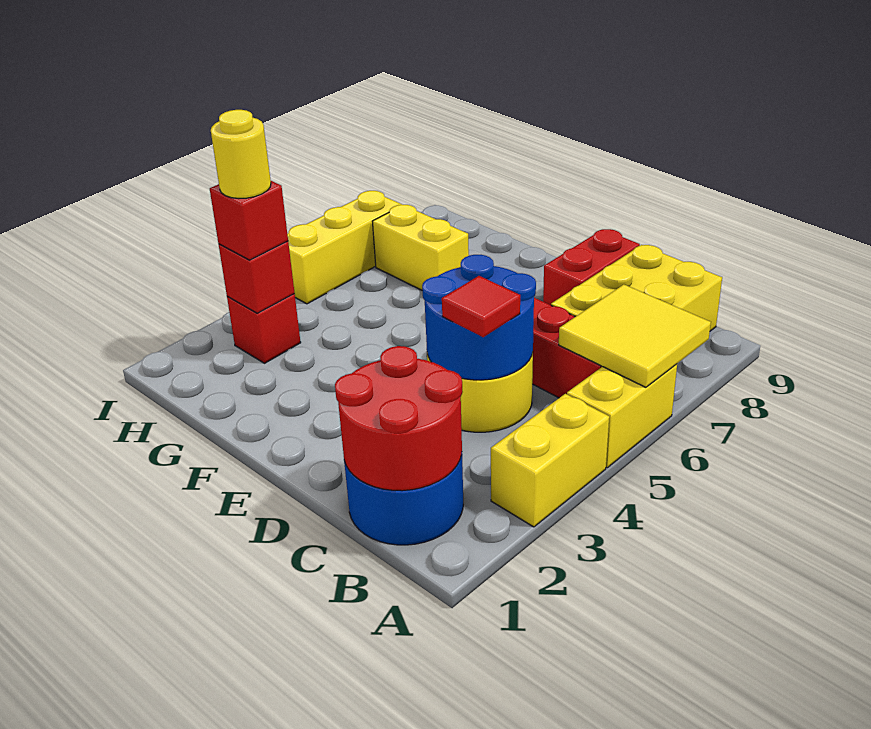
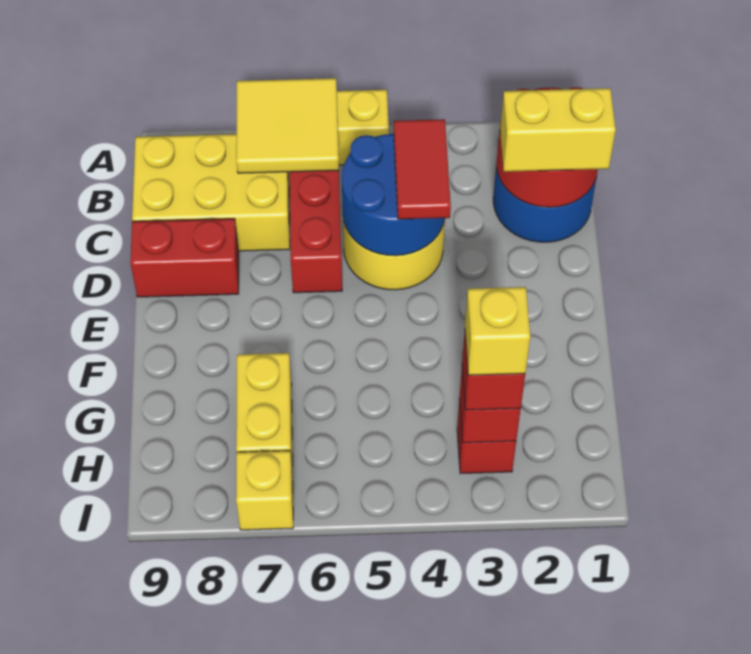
yellow 1x2 brick [491,394,609,527] -> yellow 1x2 brick moved to [500,88,616,172]
red 1x1 tile [442,276,520,337] -> red 1x2 tile [394,119,451,219]
yellow 1x1 round brick [211,110,271,199] -> yellow 1x1 brick [465,287,530,375]
yellow 1x3 brick [287,191,401,304] -> yellow 1x1 brick [236,451,293,530]

